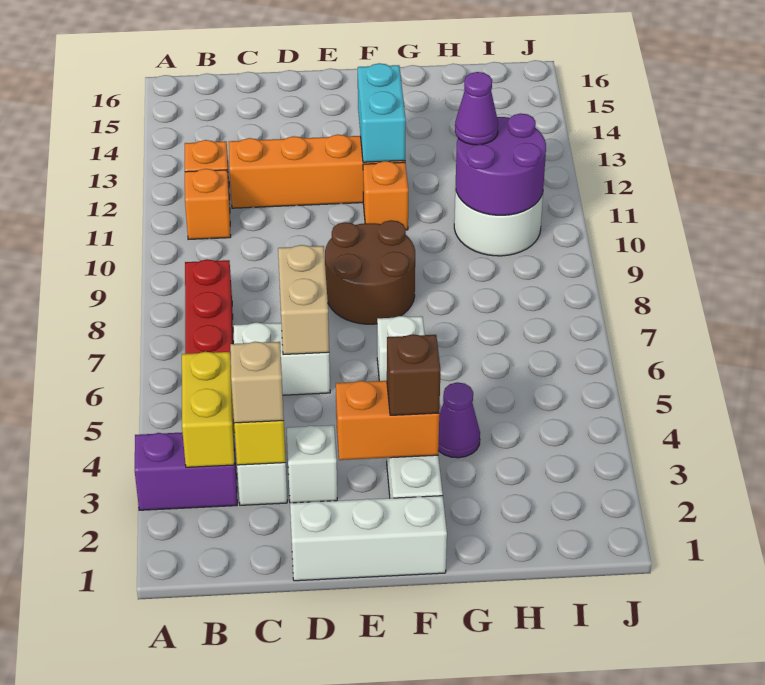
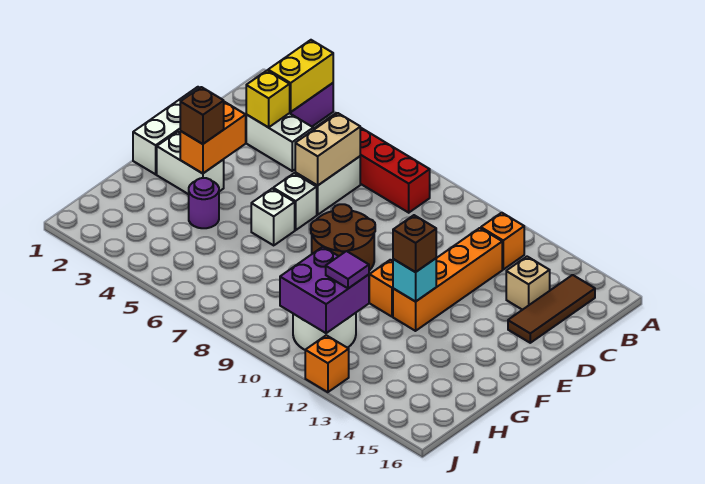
yellow 1x2 brick [182,352,234,467] -> yellow 1x2 brick turned to [268,40,333,112]
orange 1x1 brick [185,169,231,239] -> orange 1x1 brick moved to [305,335,349,392]
none -> brown 1x3 tile [508,275,595,343]
tan 1x1 brick [230,342,284,423] -> tan 1x1 brick moved to [506,257,550,310]
white 1x1 brick [286,425,337,503] -> white 1x1 brick moved to [273,173,317,230]
tan 1x2 brick [278,245,329,355] -> tan 1x2 brick turned to [295,113,360,186]
cyan 1x2 brick [358,63,406,162] -> cyan 1x1 brick [393,258,436,302]
none -> brown 1x1 brick [393,215,436,272]
purple 1x1 cone [438,382,480,458] -> purple 1x1 round brick [189,178,219,228]
purple 2x2 round brick [456,114,546,215] -> purple 2x2 brick [280,247,369,333]
purple 1x1 cone [455,72,498,145] -> purple 1x1 tile [326,251,369,288]

